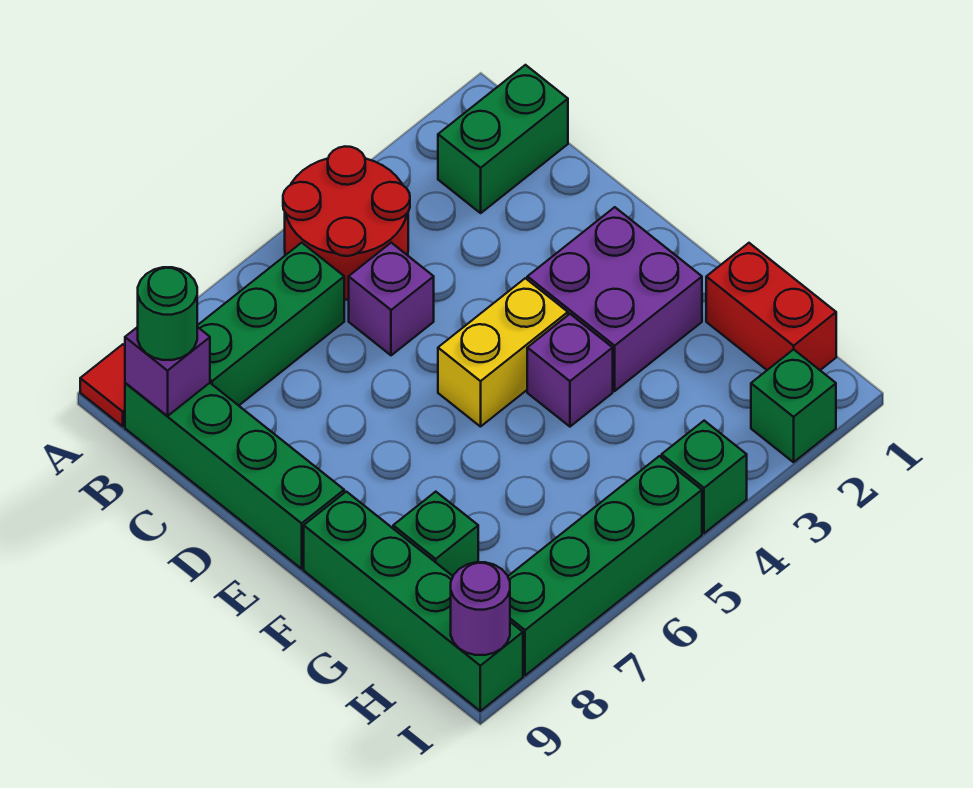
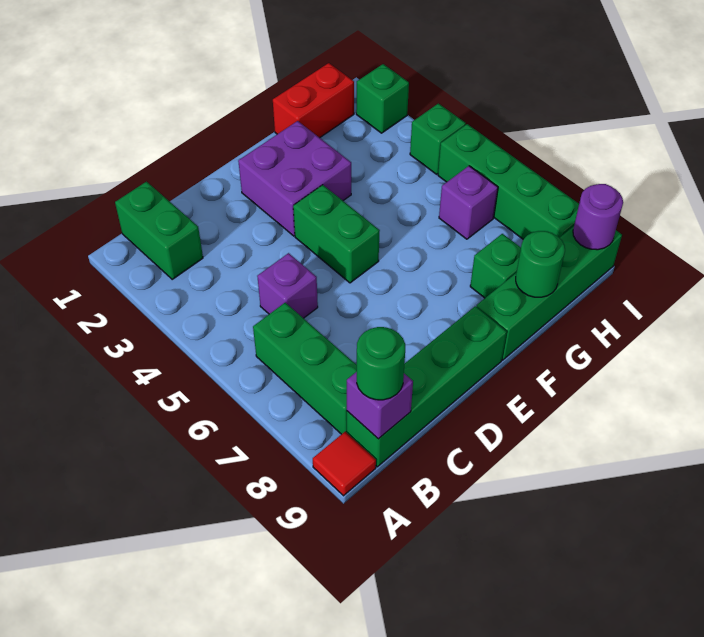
red 2x2 round brick [283,146,410,300] -> none
yellow 1x2 brick [438,278,568,427] -> green 1x2 brick [293,185,380,283]
purple 1x1 brick [527,314,613,427] -> purple 1x1 brick moved to [439,166,498,239]
none -> green 1x1 round brick [516,231,565,297]

